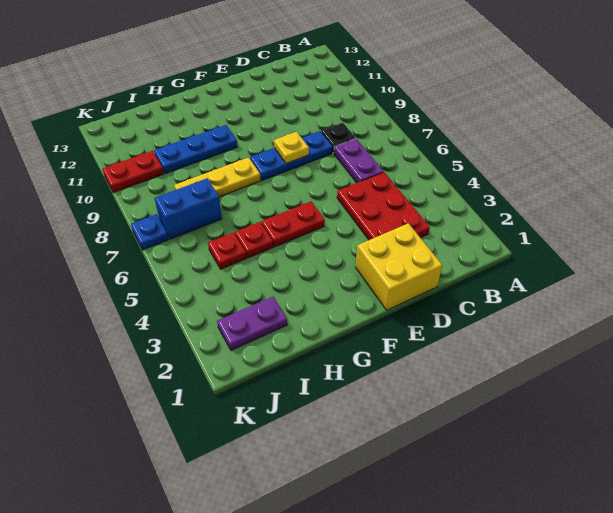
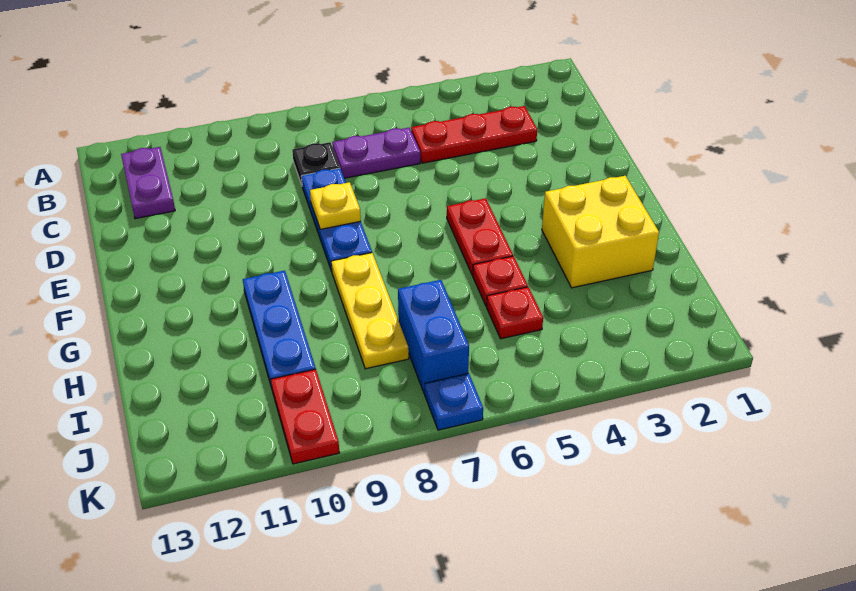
red 2x3 plate [337,172,430,240] -> red 1x3 plate [411,106,537,163]
yellow 2x2 brick [356,223,442,310] -> yellow 2x2 brick moved to [542,176,659,288]
purple 1x2 plate [217,297,287,350] -> purple 1x2 plate moved to [121,147,175,219]

